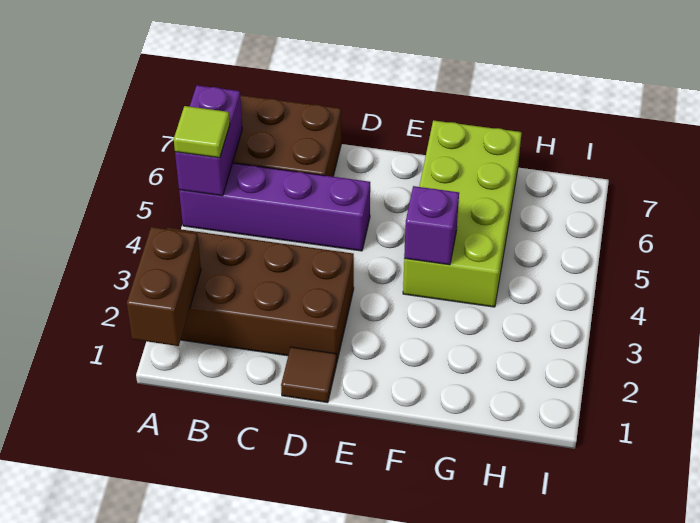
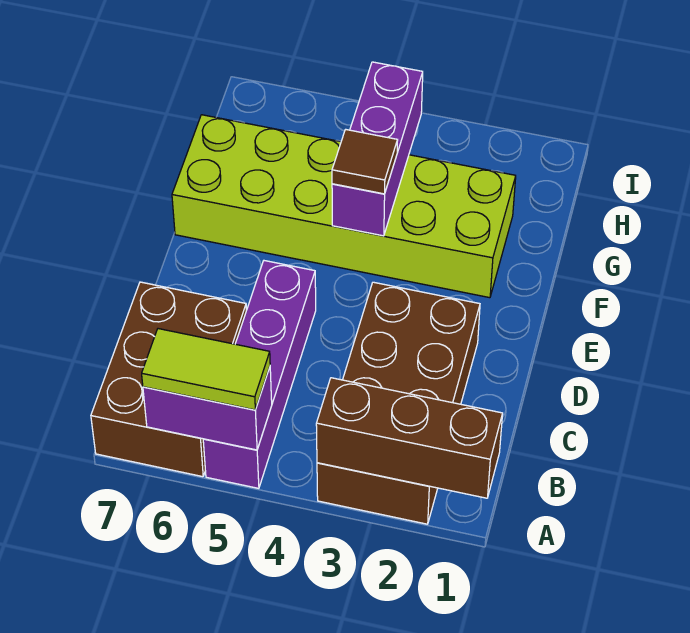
brown 1x2 brick [127,227,201,346] -> brown 1x3 brick [316,378,503,498]
lime 1x1 tile [174,106,230,158] -> lime 1x2 tile [142,329,270,410]
brown 1x1 tile [281,347,337,403] -> brown 1x1 tile moved to [332,129,398,194]
lime 2x4 brick [403,120,522,307] -> lime 2x6 brick [172,115,516,298]
purple 1x1 brick [404,186,459,265] -> purple 1x3 brick [332,62,423,236]

